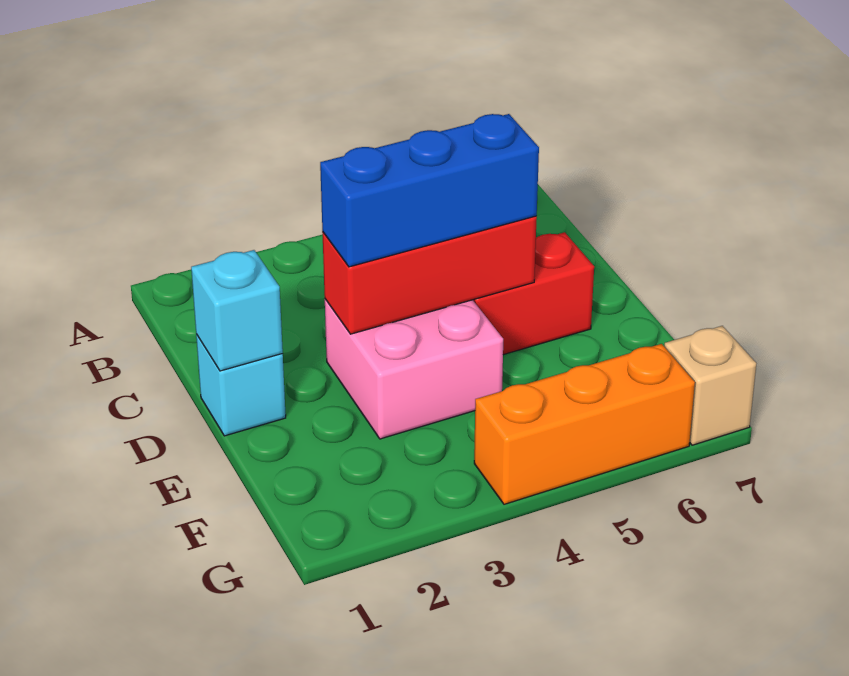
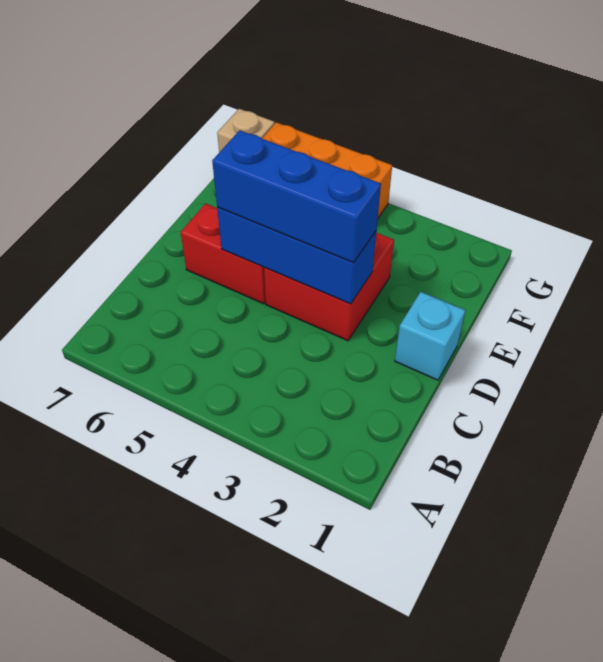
cyan 1x1 brick [191,250,283,371] -> none
pink 2x2 brick [325,299,503,439] -> red 2x2 brick [264,233,394,341]
red 1x3 brick [322,216,537,334] -> blue 1x3 brick [217,207,376,304]

